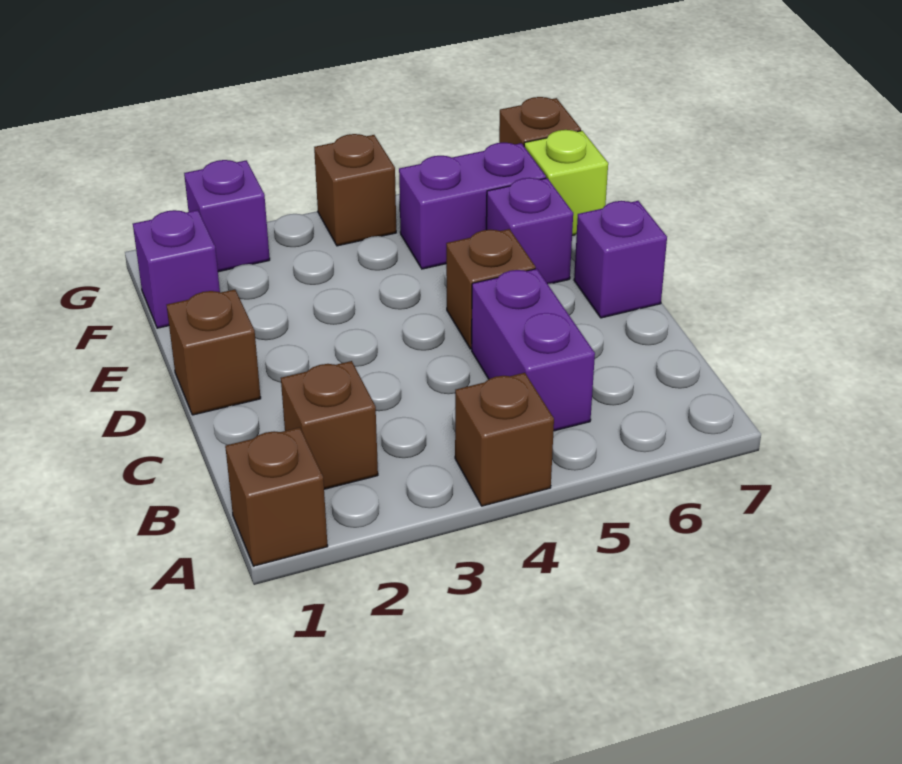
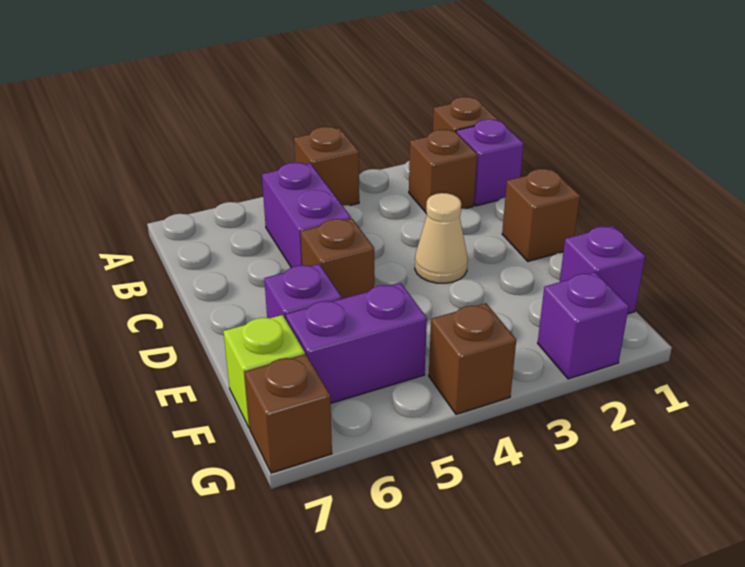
none -> tan 1x1 cone [415,193,468,283]
purple 1x1 brick [574,201,667,318] -> purple 1x1 brick moved to [456,119,524,206]

